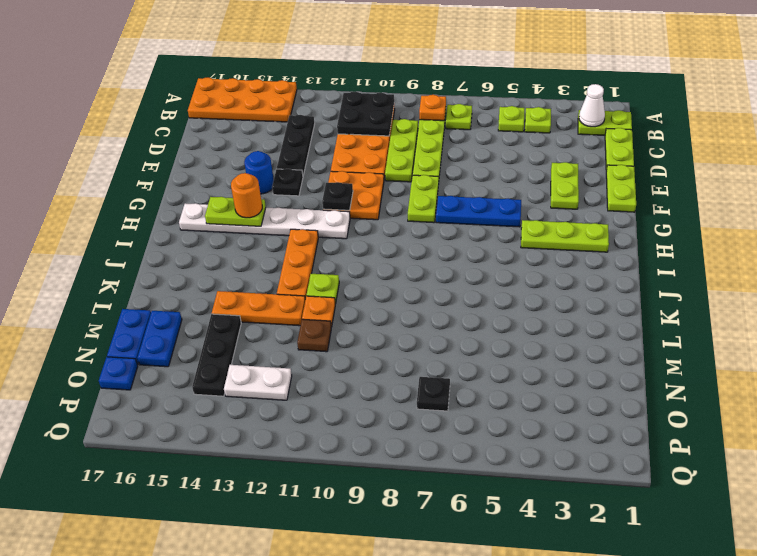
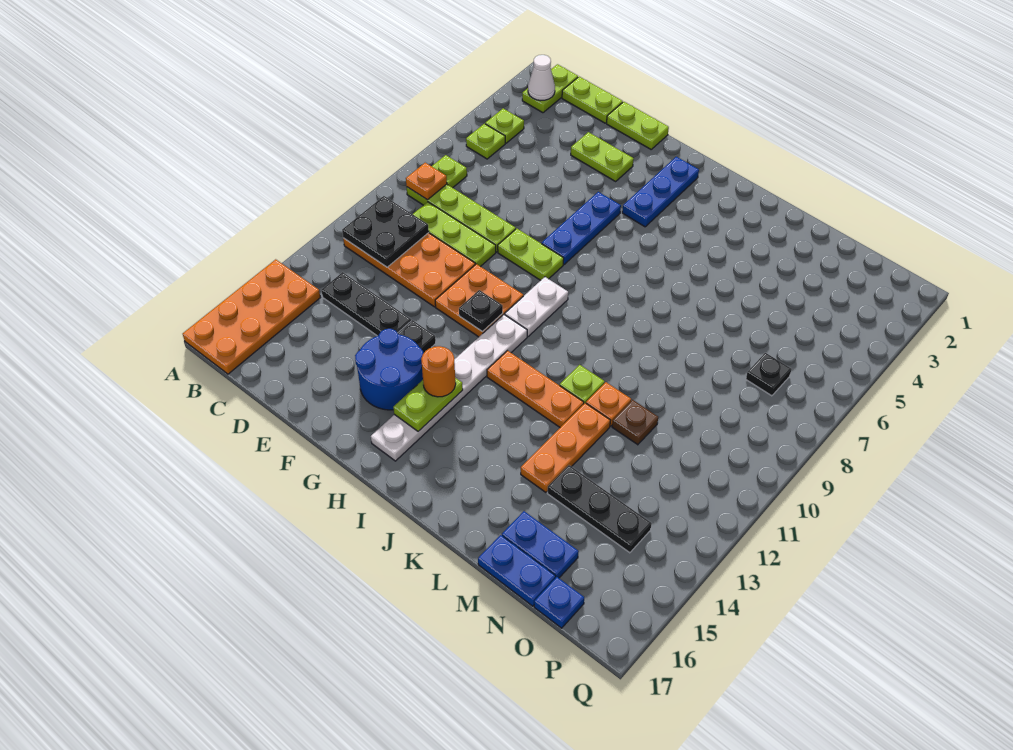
blue 1x1 round brick [244,151,274,194] -> blue 2x2 round brick [355,329,423,410]
lime 1x3 plate [521,220,609,252] -> blue 1x3 plate [622,157,699,227]
white 1x2 plate [224,365,292,400] -> white 1x2 plate moved to [505,277,568,336]

